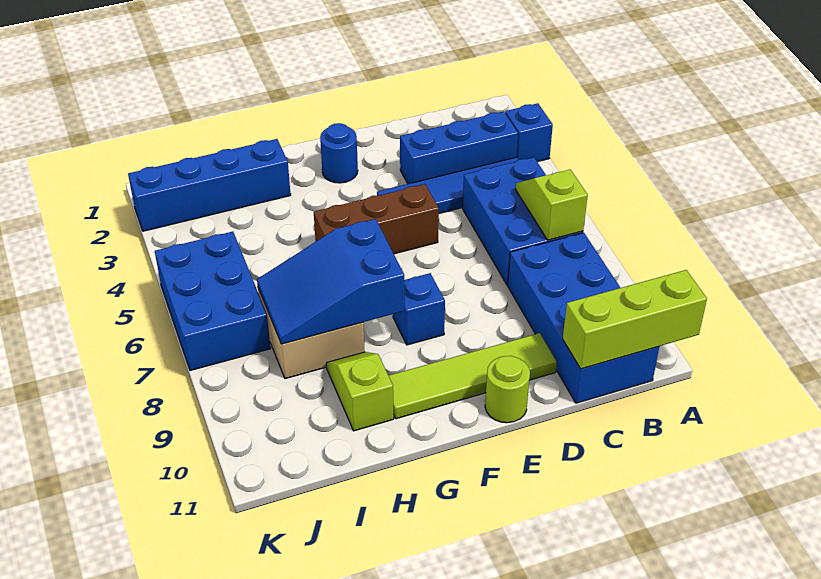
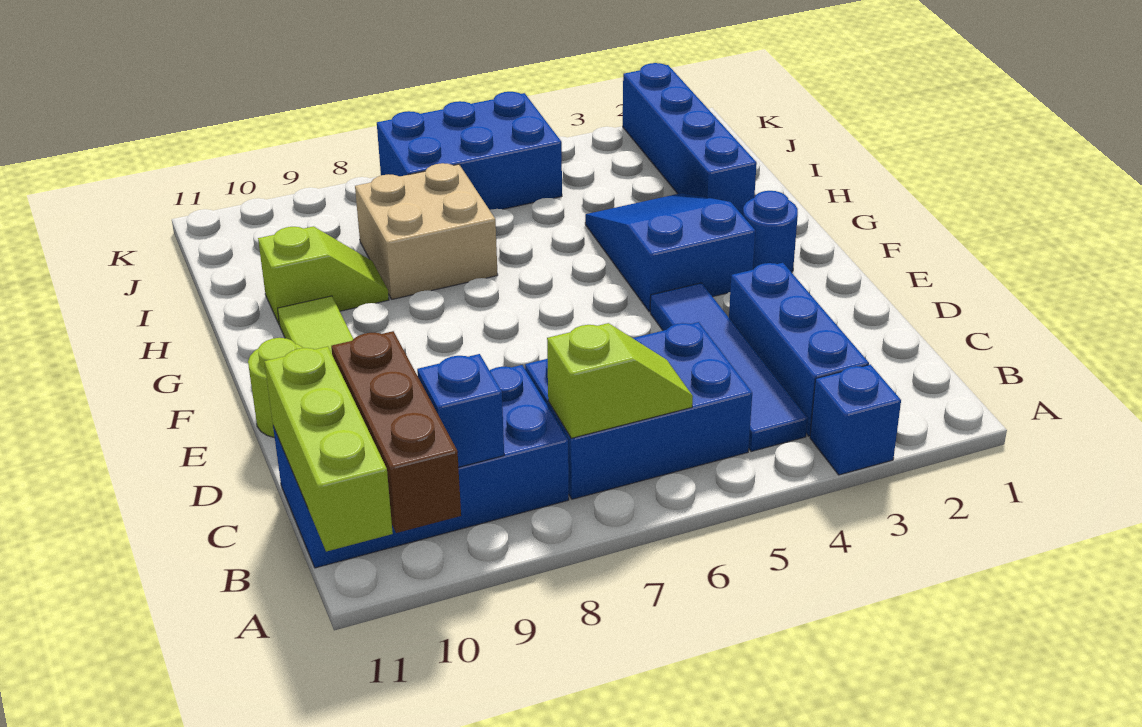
brown 1x3 brick [314,184,439,254] -> brown 1x3 brick moved to [331,331,461,533]
blue 1x1 brick [393,273,445,345] -> blue 1x1 brick moved to [417,354,504,467]
blue 2x3 slope [257,219,405,344] -> blue 2x3 slope moved to [585,193,755,312]

